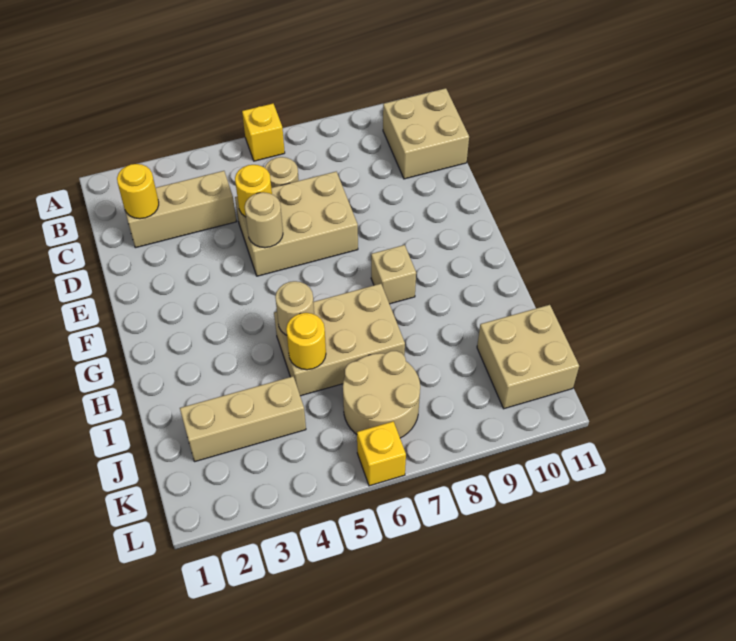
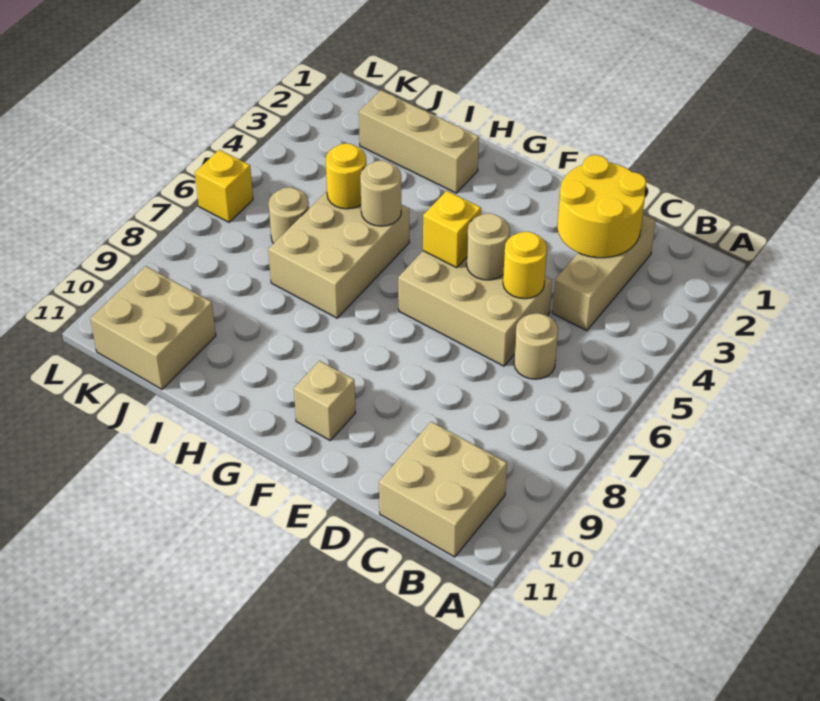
yellow 1x1 brick [242,104,285,161] -> yellow 1x1 brick moved to [423,191,481,268]
yellow 1x1 round brick [117,164,159,219] -> yellow 2x2 round brick [557,155,646,258]
tan 2x3 brick [235,172,358,276] -> tan 2x3 brick turned to [398,251,552,366]
tan 1x1 brick [371,245,416,304] -> tan 1x1 brick moved to [294,361,356,440]
tan 1x3 brick [180,376,306,462] -> tan 1x3 brick turned to [359,90,479,193]
tan 2x2 round brick [343,351,420,438] -> tan 1x1 round brick [269,187,309,244]

